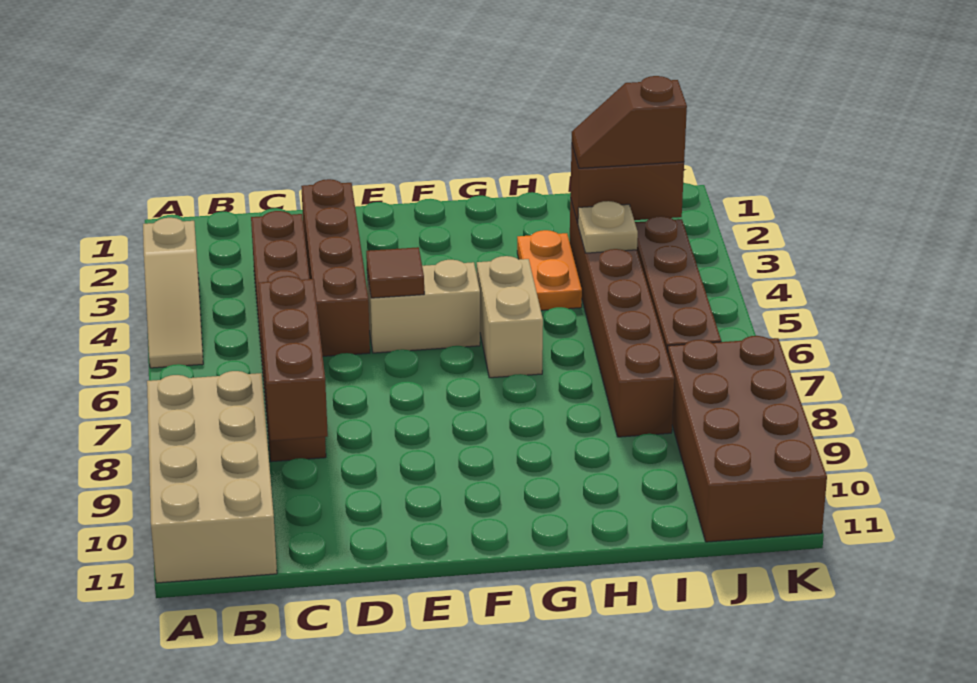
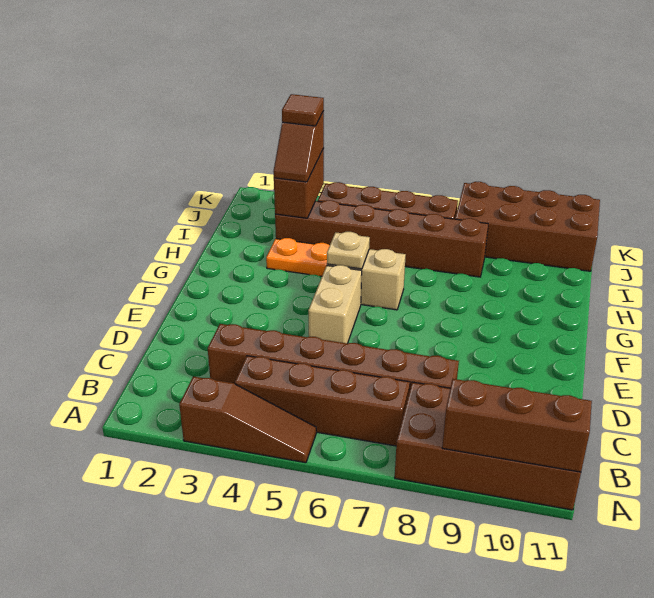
tan 1x3 slope [143,218,203,368] -> brown 1x3 slope [179,377,316,463]
tan 2x4 brick [147,371,277,583] -> brown 2x4 brick [395,382,581,510]
brown 1x3 brick [258,276,328,441] -> brown 1x3 brick moved to [442,379,592,472]
brown 1x4 brick [301,179,370,356] -> brown 1x4 brick moved to [235,356,410,446]
brown 1x1 tile [366,247,424,298] -> brown 1x1 tile moved to [282,94,324,126]
tan 1x1 plate [578,201,638,253] -> tan 1x1 plate moved to [327,232,370,269]

